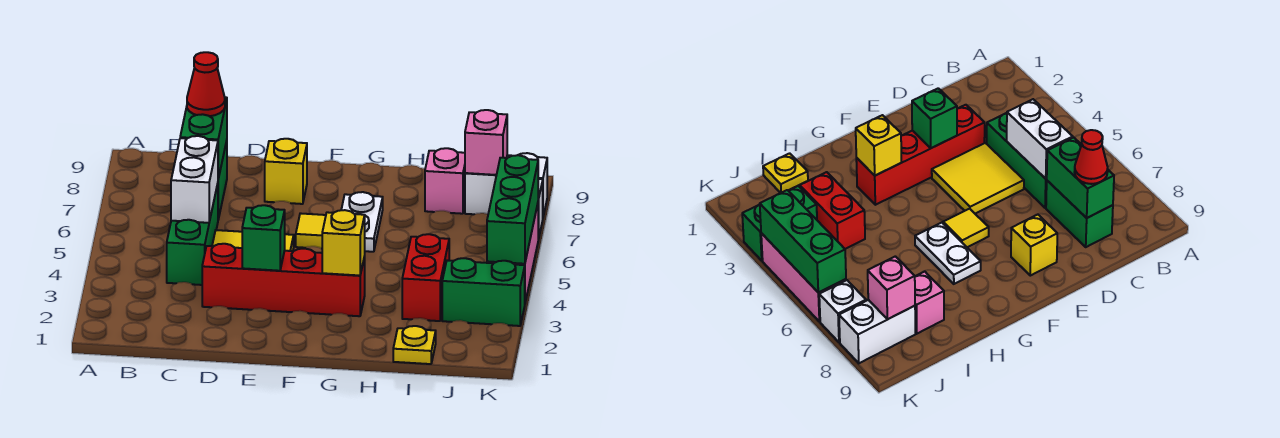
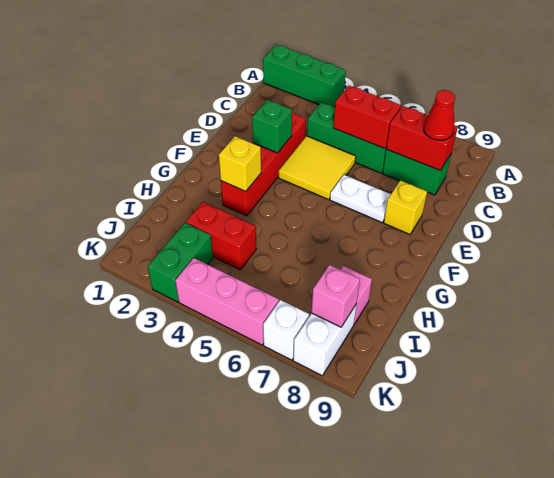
white 1x2 brick [171,136,218,223] -> red 1x2 brick [333,86,401,149]
green 1x2 brick [180,97,227,179] -> red 1x2 brick [386,106,458,170]
yellow 1x1 tile [296,213,326,249] -> none
white 1x2 plate [341,192,383,252] -> white 1x2 plate moved to [330,175,391,222]
yellow 1x1 plate [393,326,436,364] -> none
green 1x3 brick [487,155,538,264] -> green 1x3 brick moved to [263,45,346,107]

